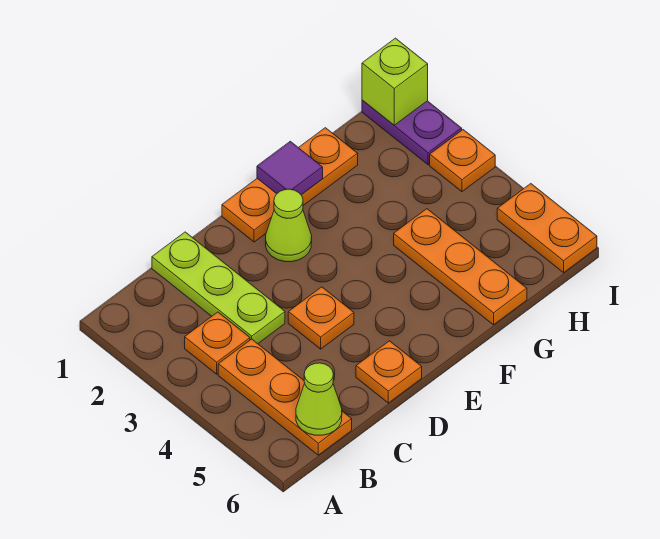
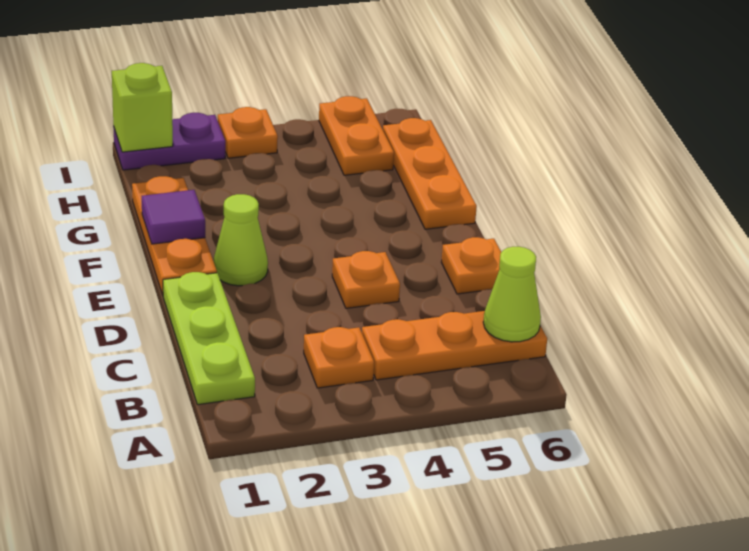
lime 1x3 plate [152,232,285,344] -> lime 1x3 plate turned to [163,272,255,405]
orange 1x3 plate [394,209,527,325] -> orange 1x3 plate turned to [383,118,477,229]
orange 1x2 plate [497,184,597,273] -> orange 1x2 plate turned to [319,96,394,175]

